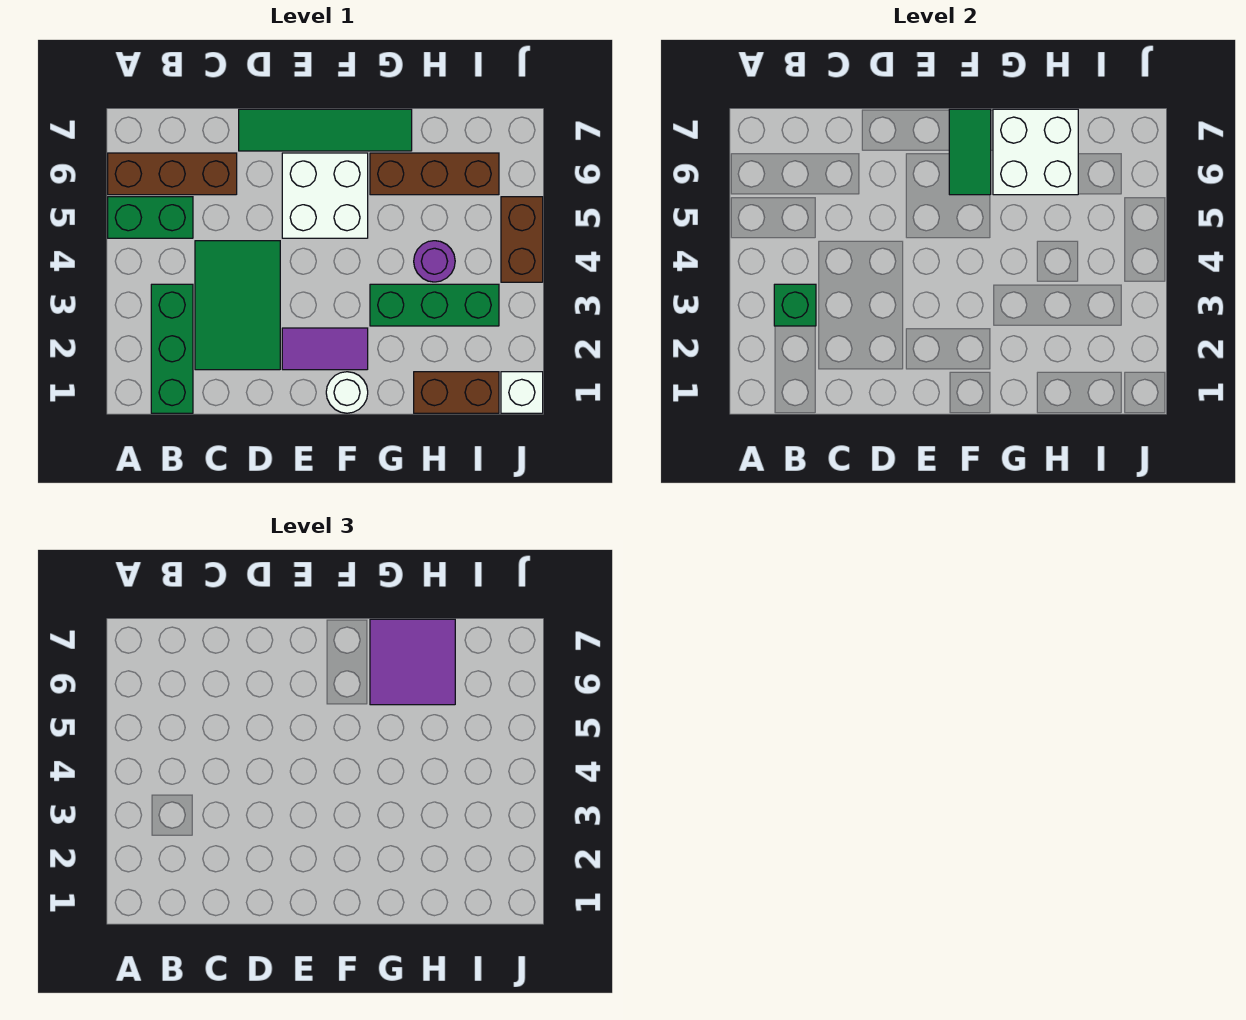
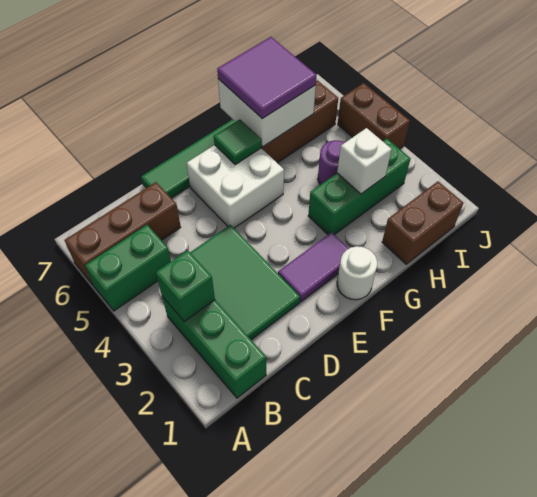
green 1x2 tile [949,109,991,195] -> green 1x1 tile [214,120,261,164]
white 1x1 brick [501,372,543,413] -> white 1x1 brick moved to [337,128,392,194]

